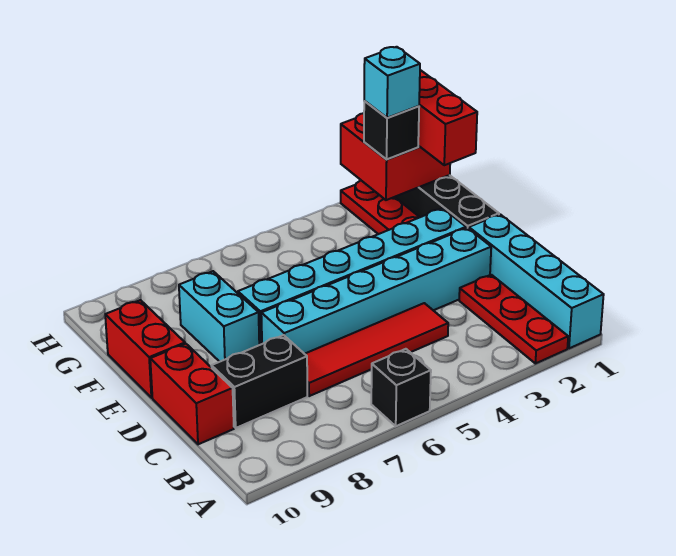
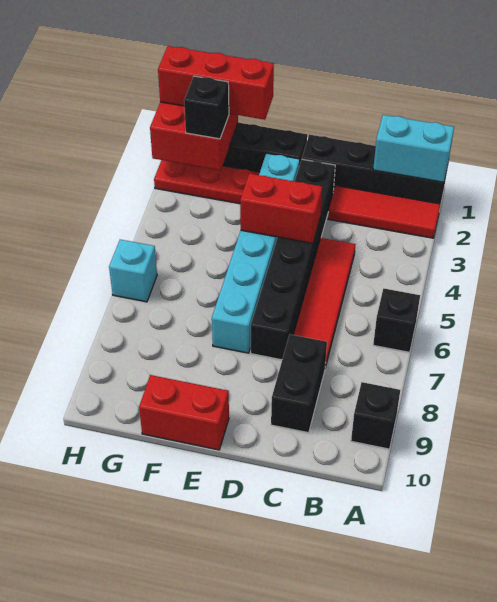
cyan 1x4 brick [469,214,604,348] -> black 1x4 brick [302,135,449,205]
red 1x3 plate [459,275,568,364] -> red 1x3 tile [328,186,440,238]
none -> black 1x1 brick [351,382,400,449]
red 1x2 brick [150,344,234,444] -> red 1x2 brick moved to [240,174,322,243]
cyan 1x6 brick [261,228,491,354] -> black 1x6 brick [251,159,335,360]
cyan 1x2 brick [179,271,259,362] -> cyan 1x2 brick moved to [373,115,454,182]
cyan 1x1 brick [364,47,420,118] -> cyan 1x1 brick moved to [109,240,157,302]

